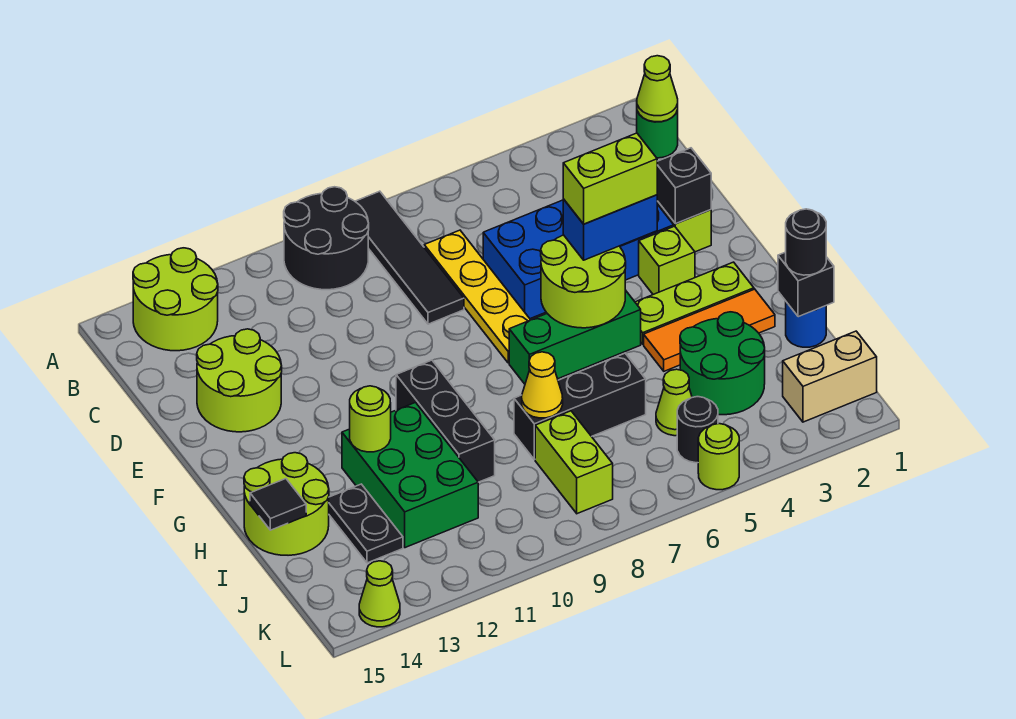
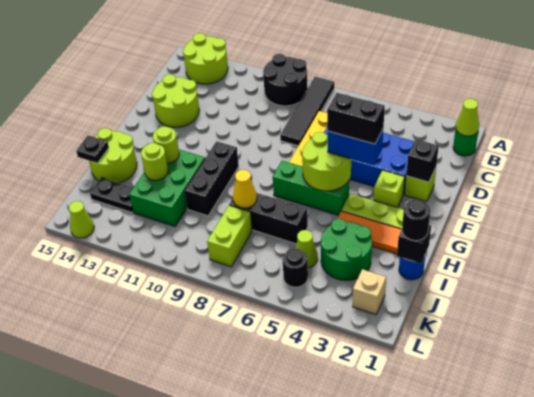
lime 1x2 brick [563,133,657,224] -> black 1x2 brick [327,93,385,144]
black 1x2 plate [329,484,403,563] -> black 1x2 plate turned to [90,178,133,212]
black 1x1 tile [250,479,306,530] -> black 1x1 plate [76,136,109,163]
tan 1x2 brick [783,331,877,422] -> tan 1x1 brick [353,269,386,315]
lime 1x1 round brick [698,424,739,490] -> lime 1x1 round brick moved to [141,143,168,180]

